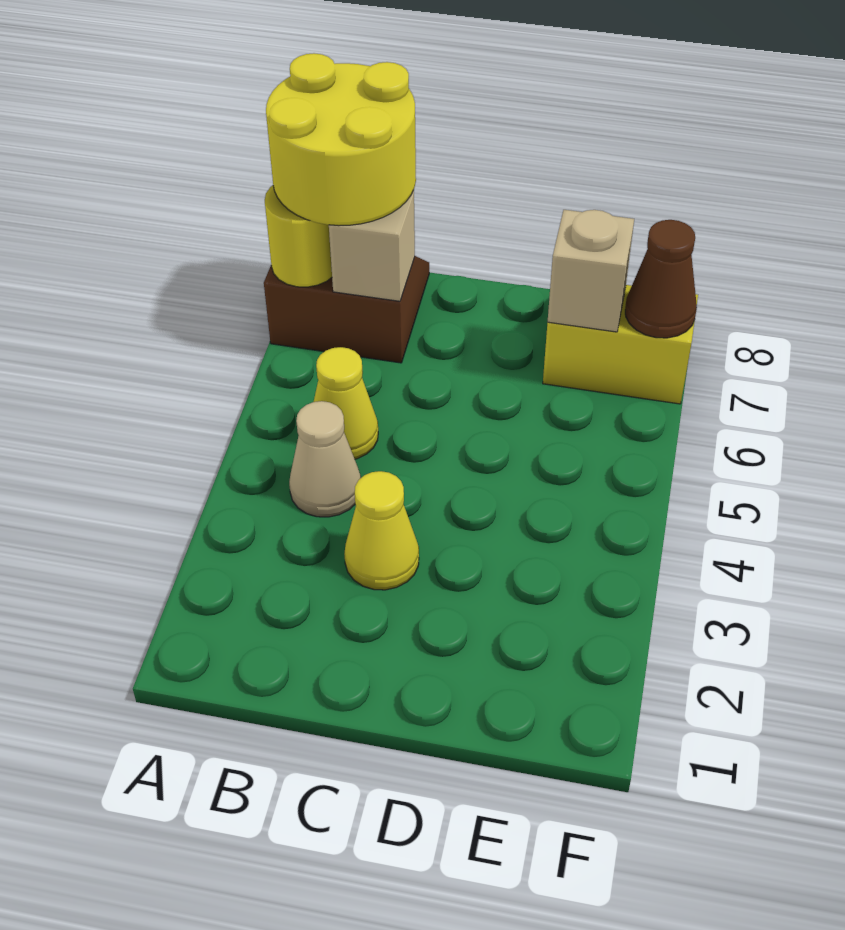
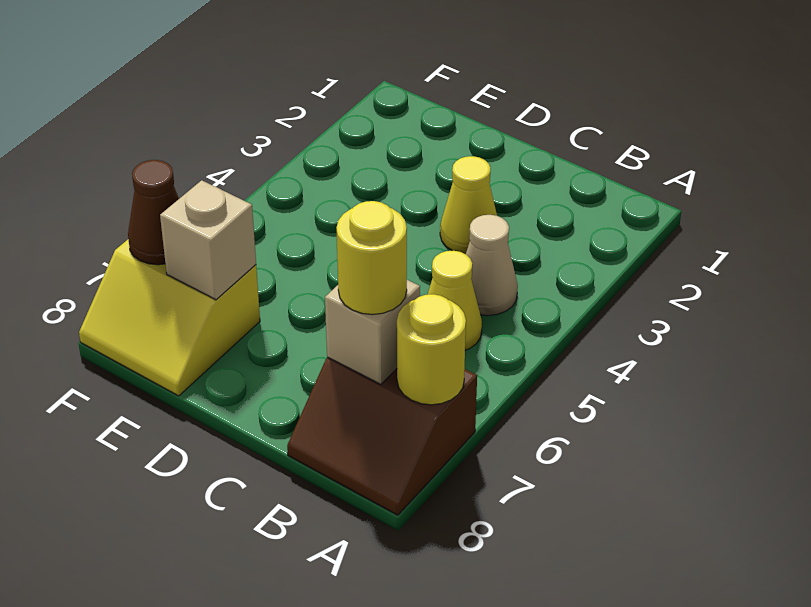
yellow 2x2 round brick [266,53,416,226] -> yellow 1x1 round brick [336,201,407,315]

